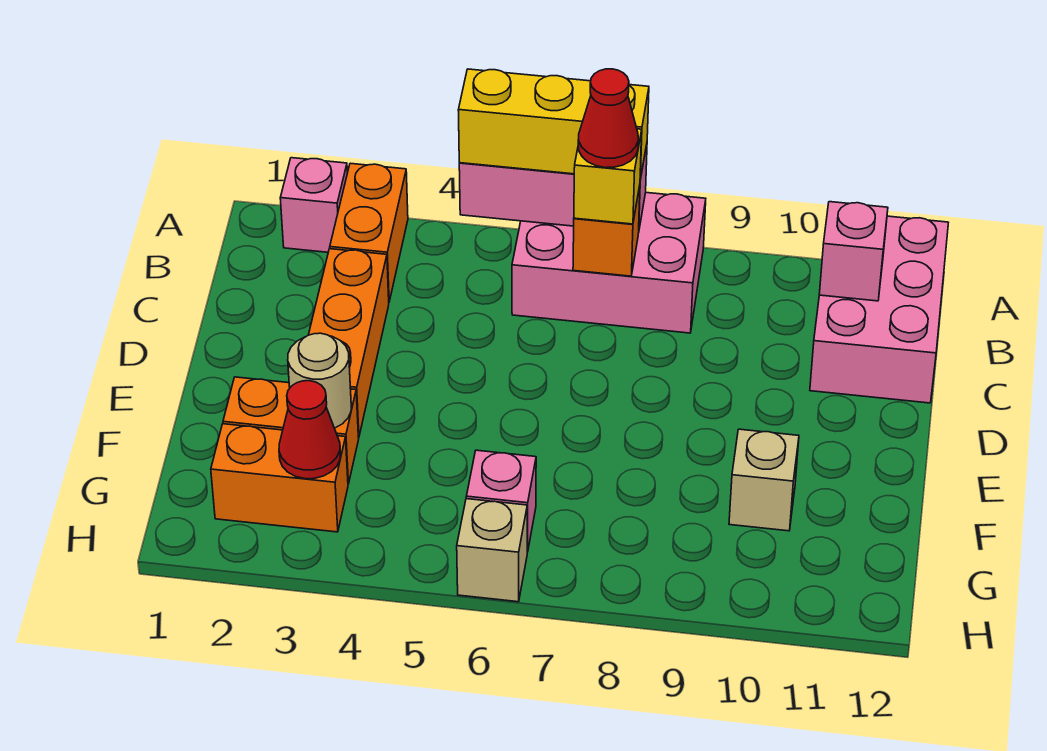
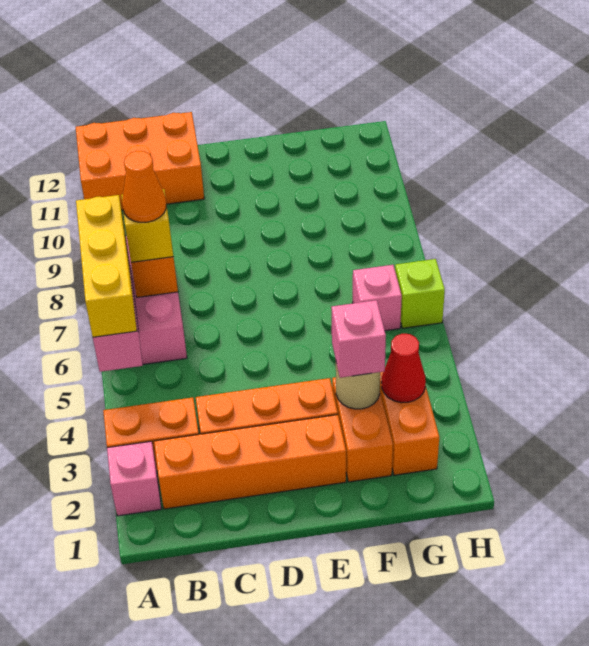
pink 2x3 brick [810,216,948,403] -> orange 2x3 brick [76,112,204,210]
none -> orange 1x4 brick [154,415,346,509]
red 1x1 cone [578,69,638,168] -> orange 1x1 cone [122,151,166,222]
pink 1x1 brick [819,202,888,301] -> pink 1x1 brick moved to [331,300,386,378]
tan 1x1 brick [729,429,799,531] -> none
tan 1x1 brick [457,499,527,602] -> lime 1x1 brick [395,259,445,328]

